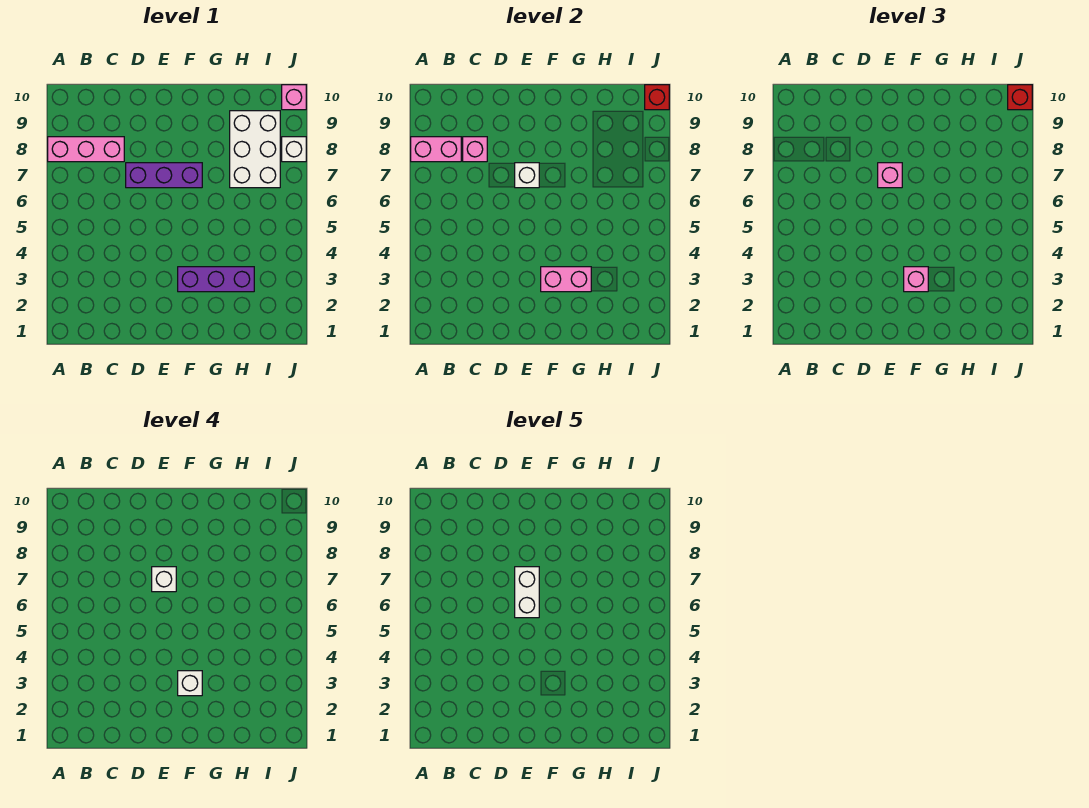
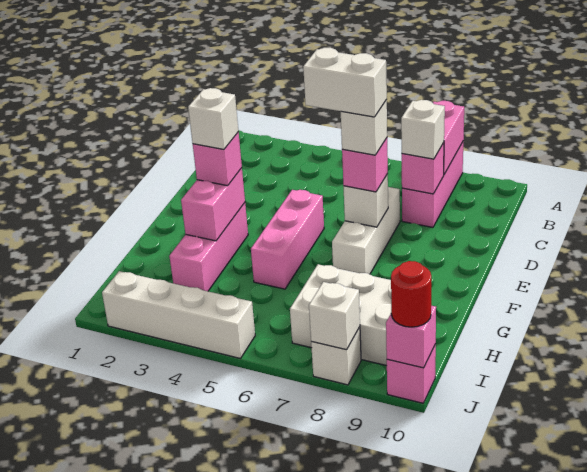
none -> white 1x1 brick [401,100,445,159]
purple 1x3 brick [126,163,202,188] -> white 1x3 brick [332,187,400,274]
none -> pink 1x3 brick [251,190,324,289]
purple 1x3 brick [178,267,254,292] -> pink 1x3 brick [169,203,248,291]
none -> white 1x4 brick [102,271,255,358]
none -> white 1x1 brick [309,282,360,350]
red 1x1 brick [645,85,669,110] -> pink 1x1 brick [386,306,436,368]
red 1x1 brick [1008,85,1032,110] -> red 1x1 round brick [391,261,431,327]

